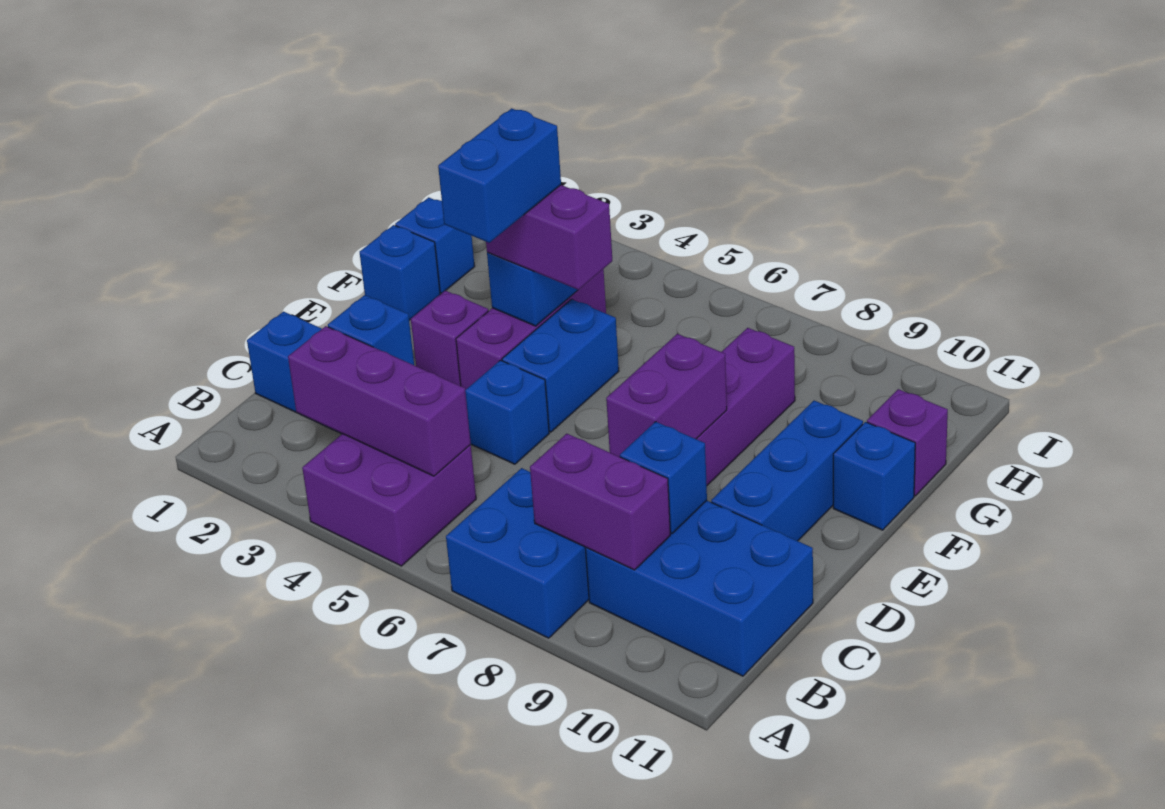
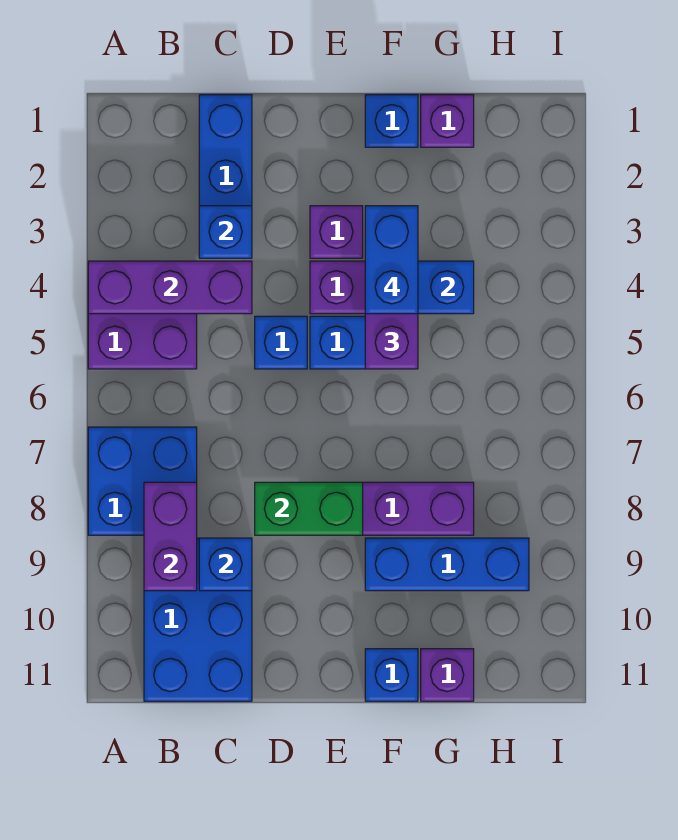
purple 1x3 brick [288,326,471,476] -> purple 1x3 brick turned to [88,261,252,314]
purple 1x2 brick [606,334,727,457] -> green 1x2 brick [255,482,363,535]
blue 1x3 brick [711,401,863,541] -> blue 1x3 brick moved to [365,538,529,591]
blue 1x2 brick [438,108,561,243] -> blue 1x2 brick turned to [365,206,418,314]
blue 1x1 brick [395,197,475,293] -> purple 1x1 brick [421,95,474,147]

